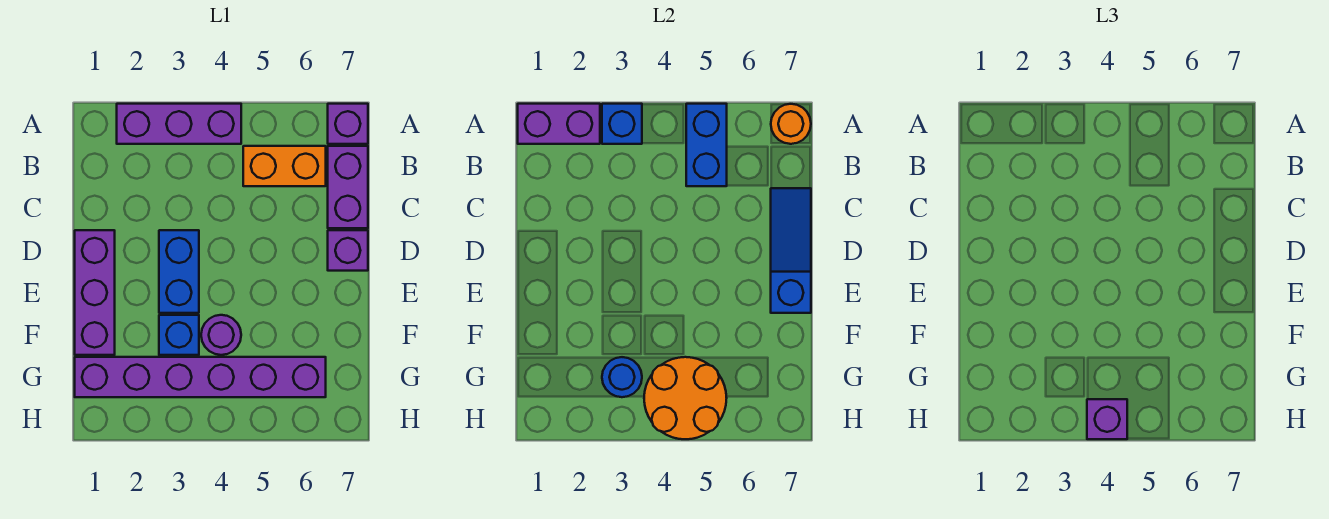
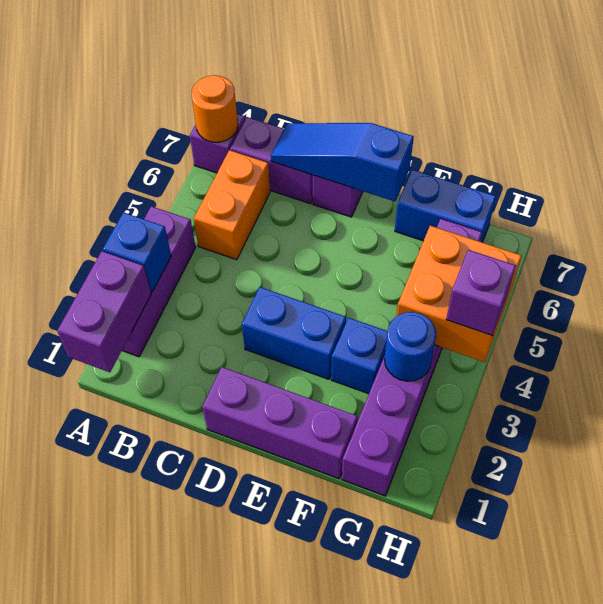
blue 1x2 brick [686,104,727,186] -> blue 1x2 brick moved to [395,169,496,242]
purple 1x1 round brick [201,315,241,355] -> none
orange 2x2 round brick [644,357,727,439] -> orange 2x2 brick [396,226,522,362]

